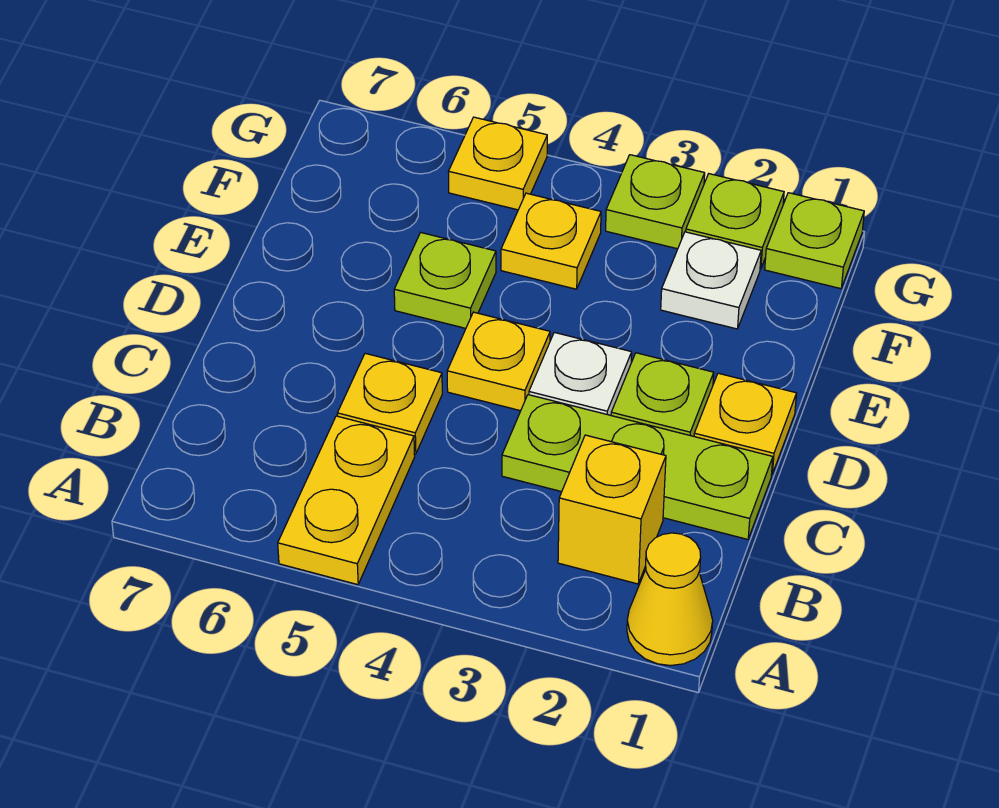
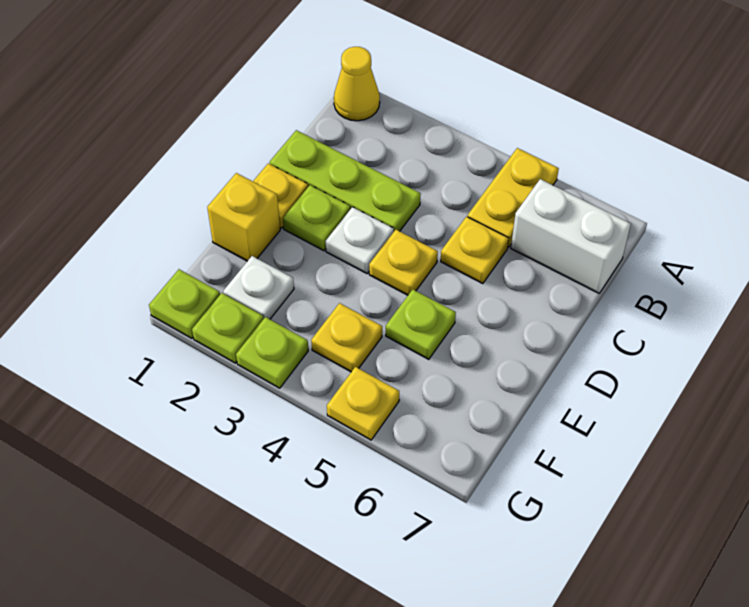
yellow 1x1 brick [558,435,666,584] -> yellow 1x1 brick moved to [207,173,280,261]
none -> white 1x2 brick [511,179,631,293]

